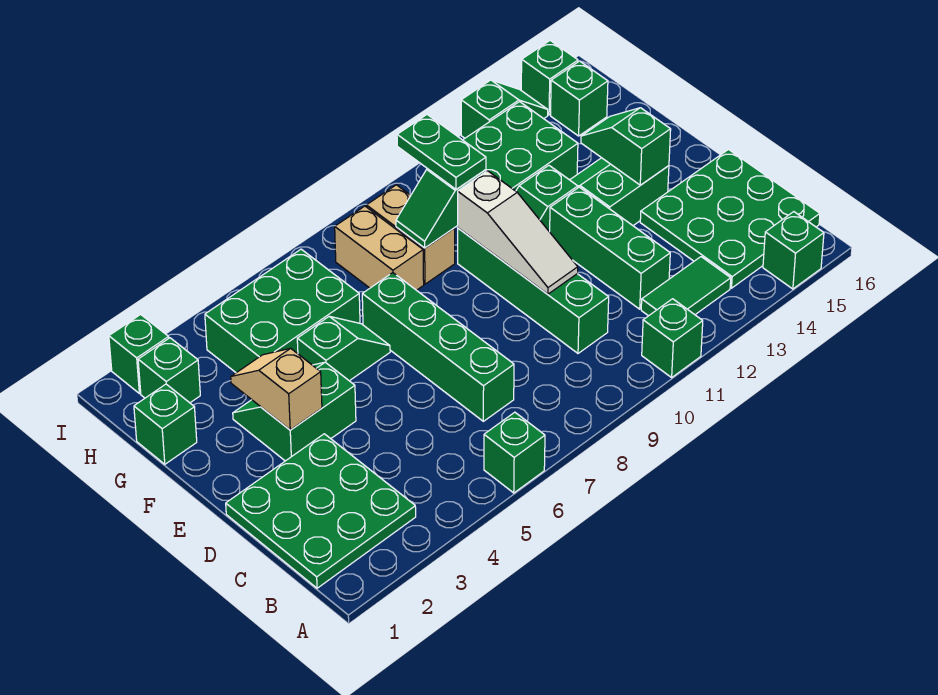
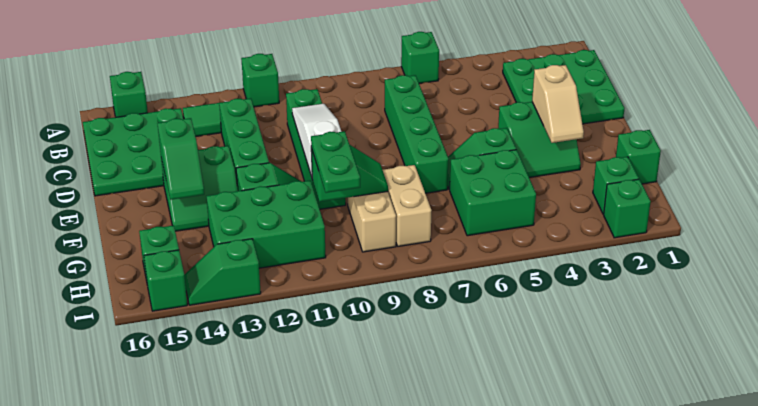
green 2x3 brick [205,249,360,373] -> green 2x2 brick [450,150,536,236]

